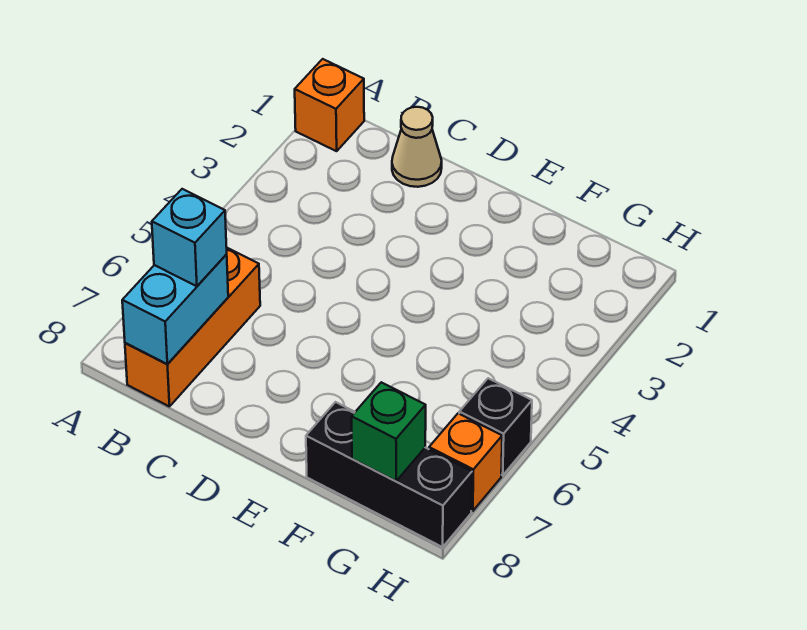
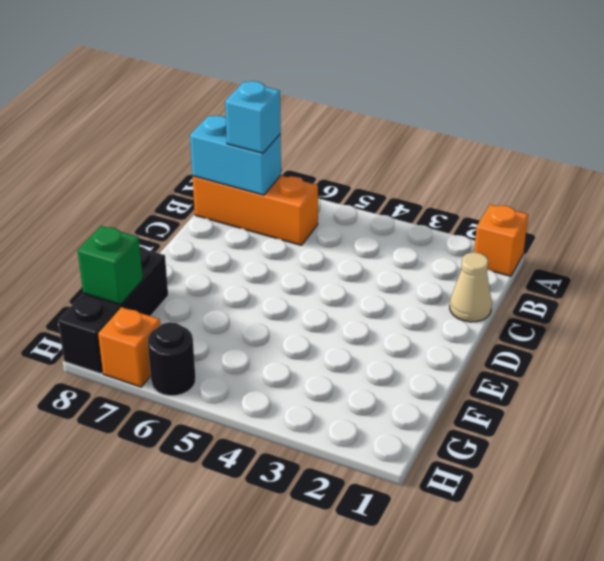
black 1x1 brick [459,378,532,475] -> black 1x1 round brick [148,322,195,396]

